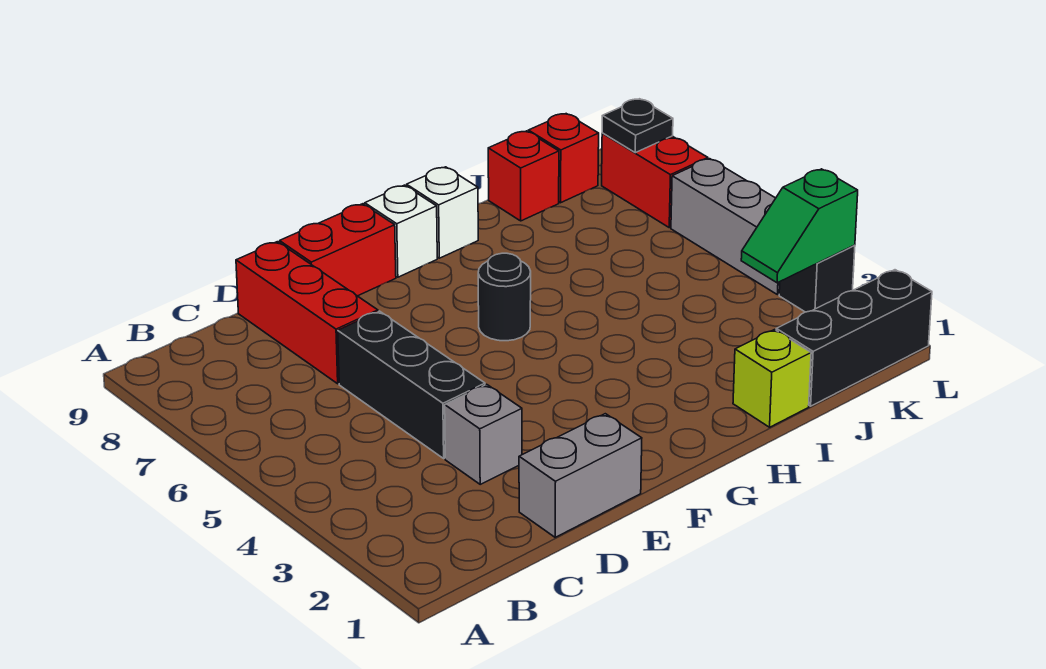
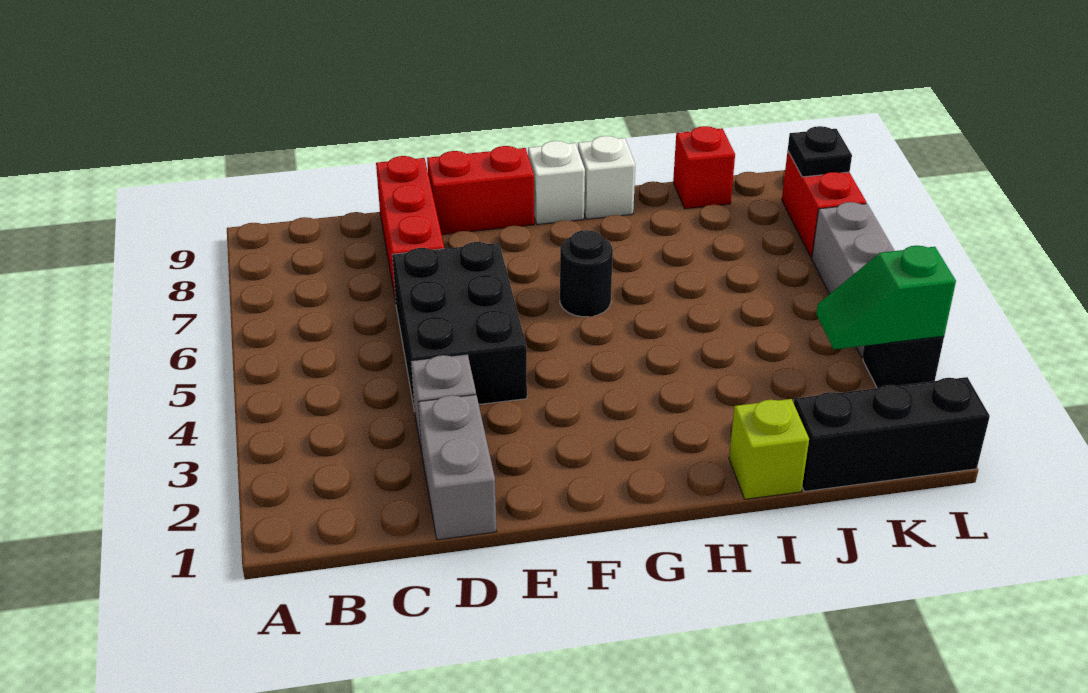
grey 1x2 brick [519,414,642,537] -> grey 1x2 brick turned to [418,395,497,540]
black 1x3 brick [338,311,485,458] -> black 2x3 brick [392,242,527,411]
red 1x1 brick [528,114,599,203] -> none

